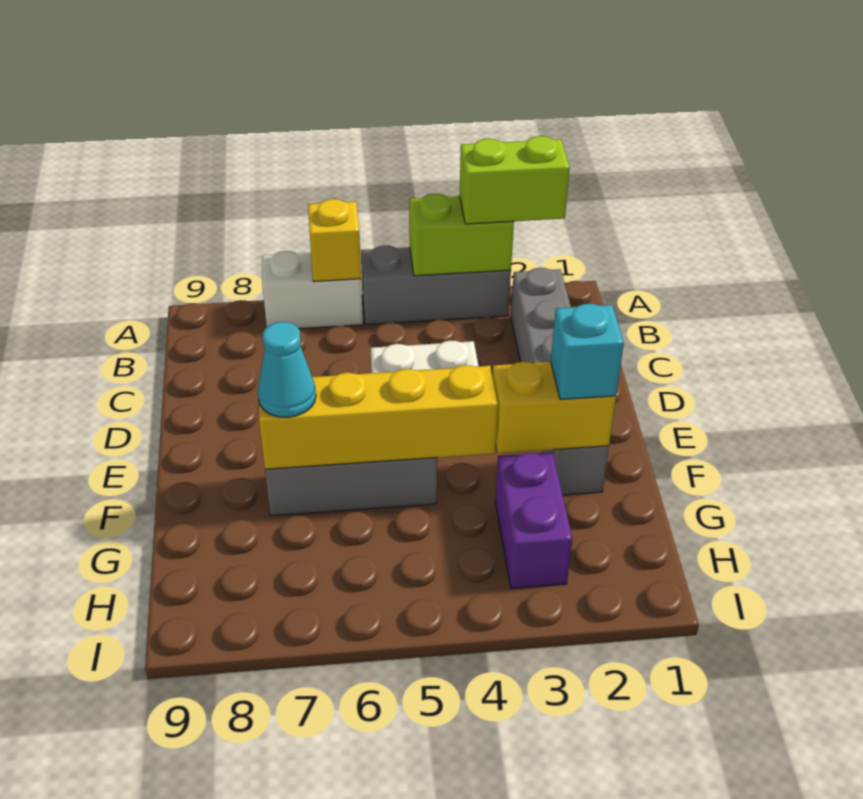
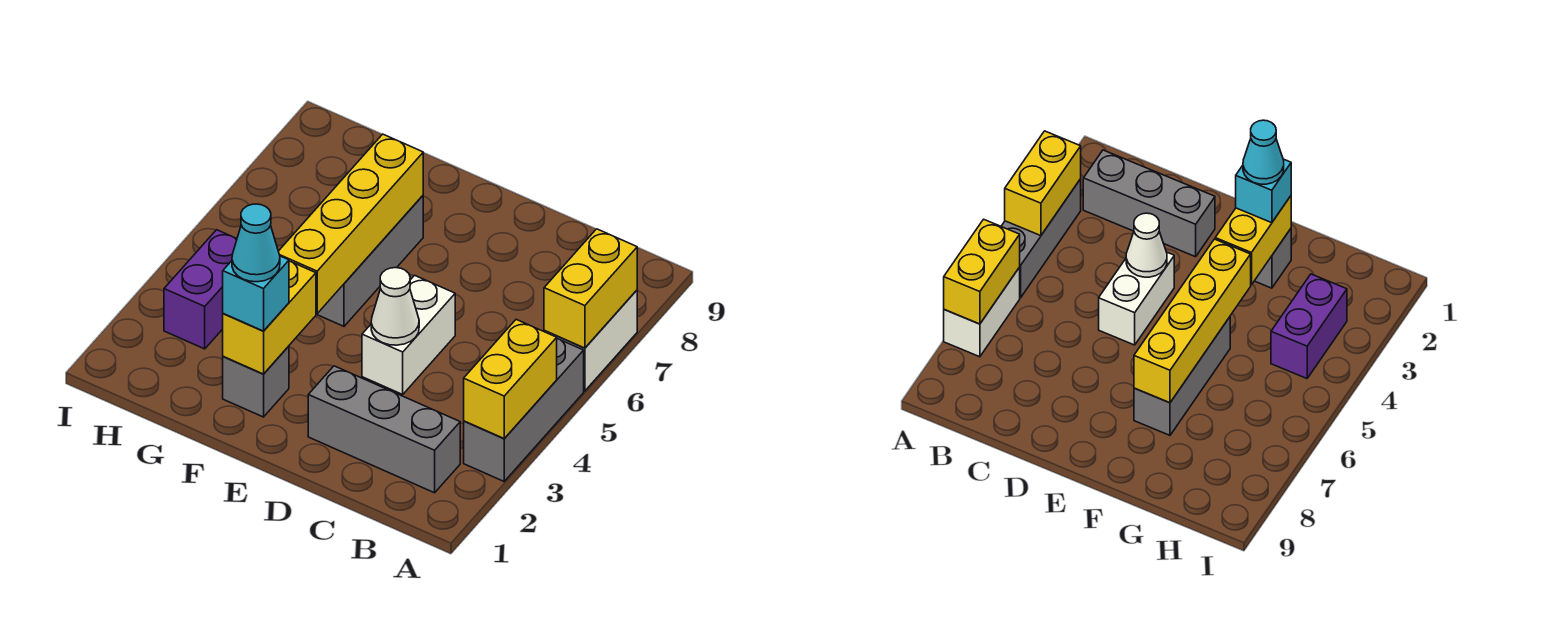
lime 1x2 brick [460,136,570,224] -> none
lime 1x2 brick [409,194,514,276] -> yellow 1x2 brick [464,320,557,438]
yellow 1x1 brick [308,199,361,282] -> yellow 1x2 brick [544,229,637,348]
none -> white 1x1 cone [371,268,419,345]
cyan 1x1 cone [258,322,316,417] -> cyan 1x1 cone moved to [232,204,280,282]
purple 1x2 brick [495,452,572,588] -> purple 1x2 brick turned to [164,230,237,349]

